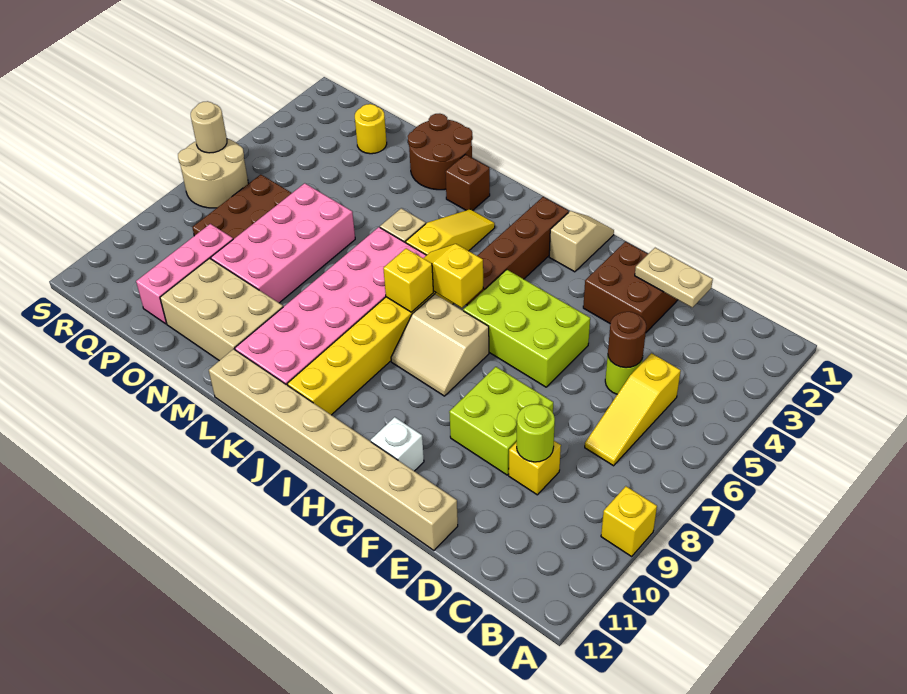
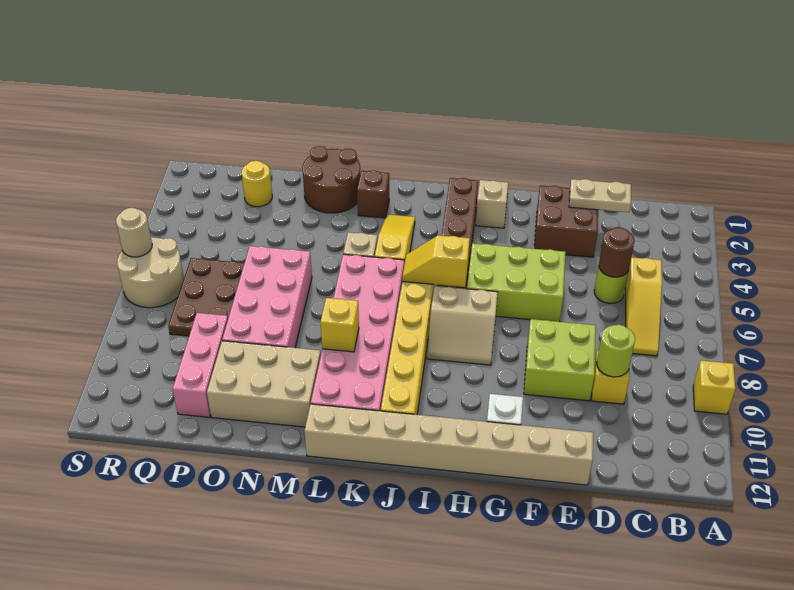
yellow 1x1 brick [383,248,433,312] -> yellow 1x1 brick moved to [320,298,359,352]

